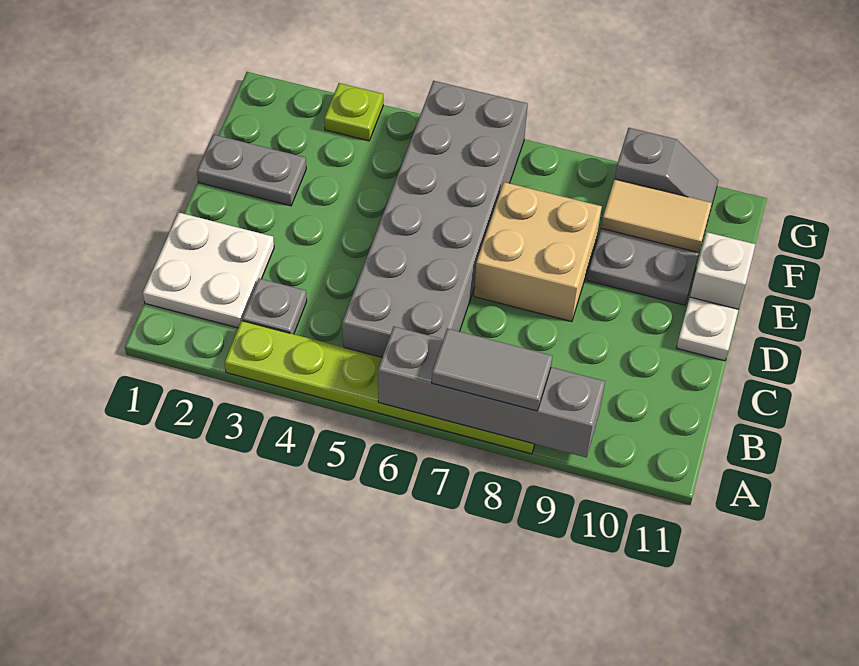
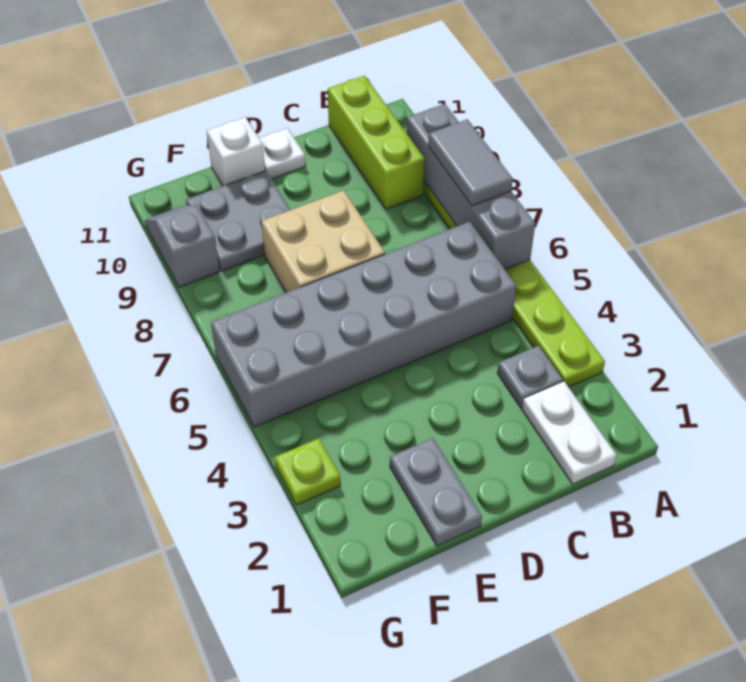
white 2x2 plate [143,213,274,328] -> white 1x2 plate [522,382,617,484]
none -> lime 1x3 brick [328,76,425,209]
tan 1x2 tile [601,179,712,253] -> none

